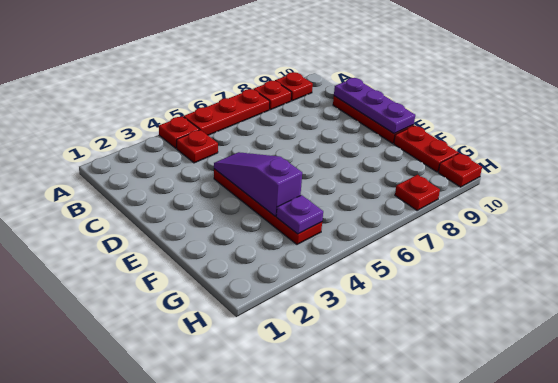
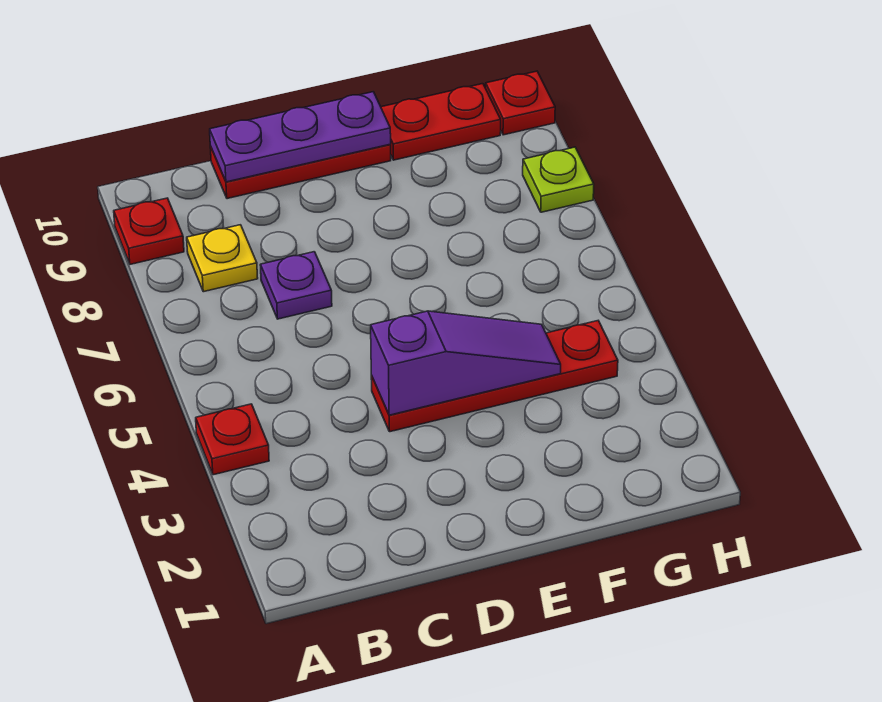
red 1x3 plate [184,89,270,135] -> none
red 1x1 plate [253,81,292,110] -> none
red 1x1 plate [177,130,218,163] -> none
none -> yellow 1x1 plate [187,225,258,292]
purple 1x3 slope [214,152,302,216] -> purple 1x3 slope turned to [371,311,561,415]
purple 1x1 plate [276,195,323,234] -> purple 1x1 plate moved to [260,252,332,319]
red 1x1 plate [395,175,440,210] -> lime 1x1 plate [523,147,594,212]

